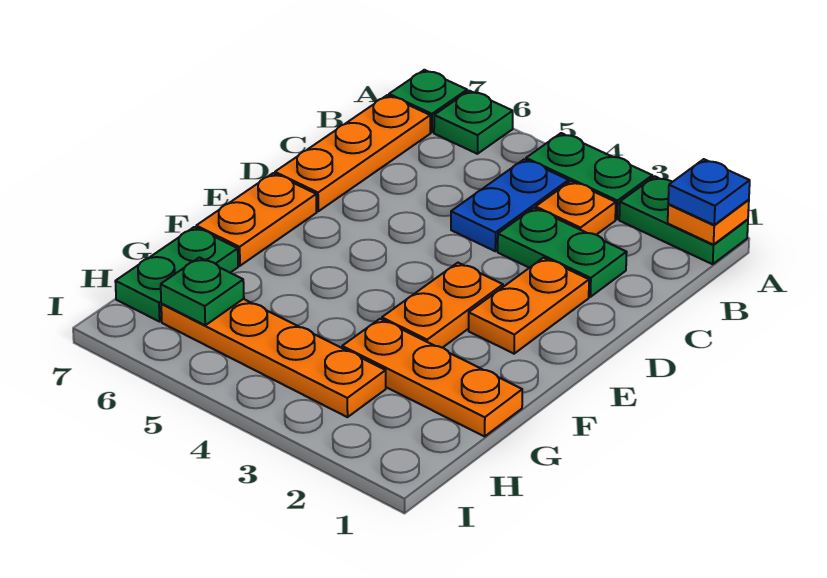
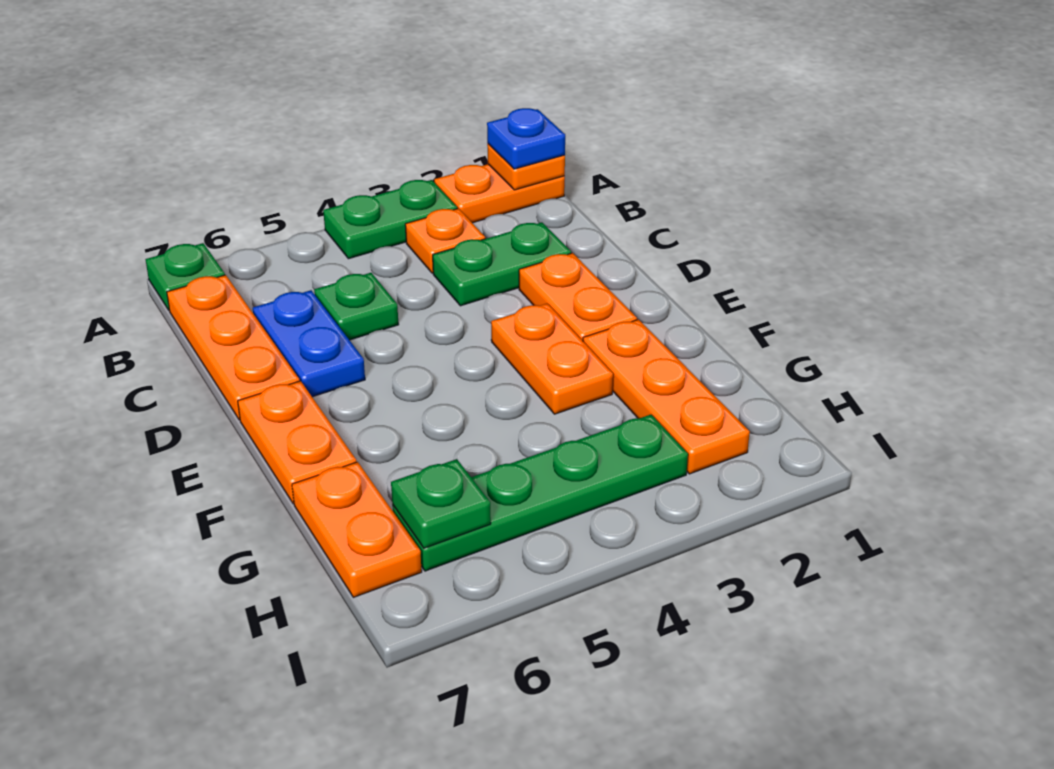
green 1x2 plate [619,176,748,264] -> orange 1x2 plate [434,164,565,223]
green 1x1 plate [434,91,513,154] -> green 1x1 plate moved to [314,273,399,340]
blue 1x2 plate [451,159,569,251] -> blue 1x2 plate moved to [253,290,365,397]
orange 1x3 plate [342,319,522,436] -> orange 1x3 plate turned to [583,319,750,474]
green 1x2 plate [115,227,238,322] -> orange 1x2 plate [292,462,422,597]
orange 1x4 plate [161,299,386,417] -> green 1x4 plate [392,415,688,571]

